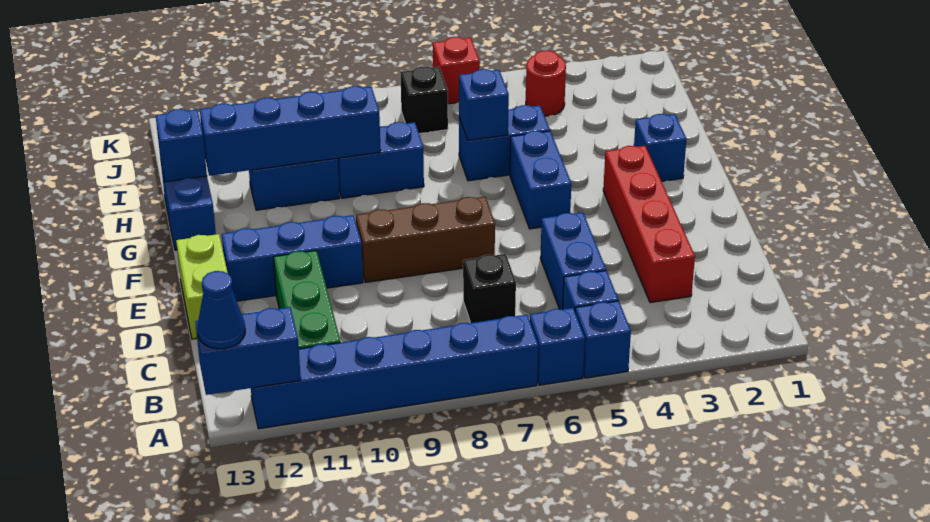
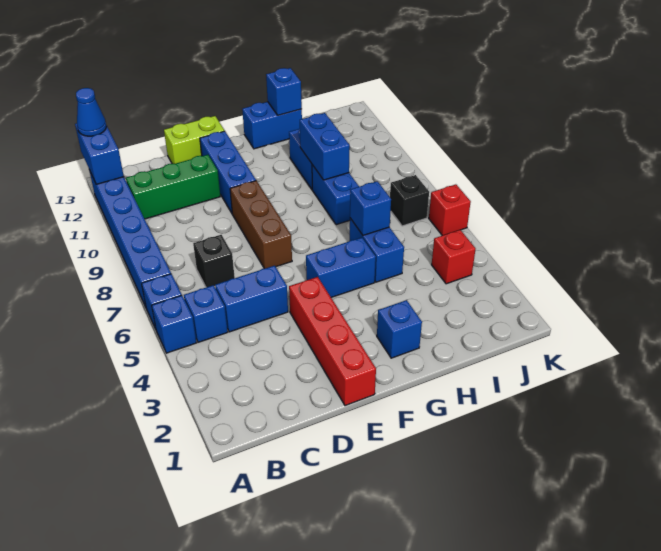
red 1x4 brick [603,146,695,303] -> red 1x4 brick turned to [289,277,376,406]
blue 1x4 brick [200,86,381,176] -> blue 1x2 brick [300,113,350,180]
red 1x1 round brick [526,51,566,116] -> red 1x1 brick [432,230,475,284]

